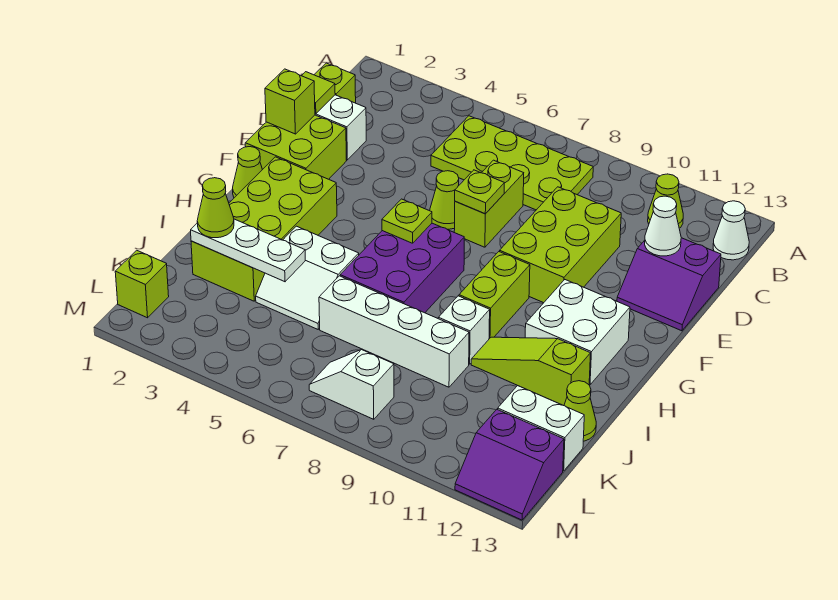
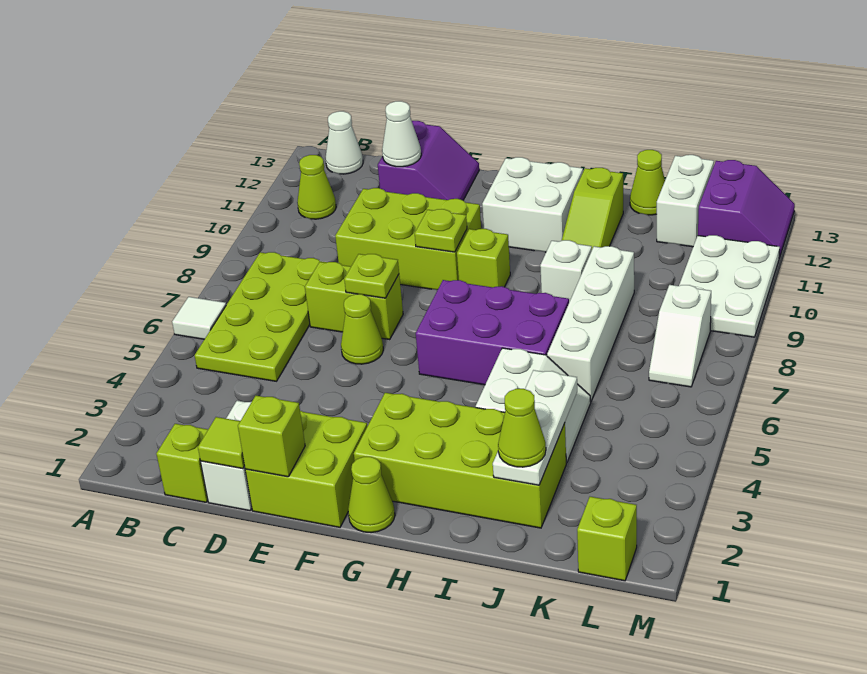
none -> white 1x1 tile [172,297,226,339]
lime 1x1 plate [382,199,432,243] -> lime 1x1 plate moved to [415,209,467,252]
lime 1x2 brick [459,252,530,339] -> lime 1x1 brick [457,229,510,287]
none -> white 2x3 plate [679,235,780,337]

